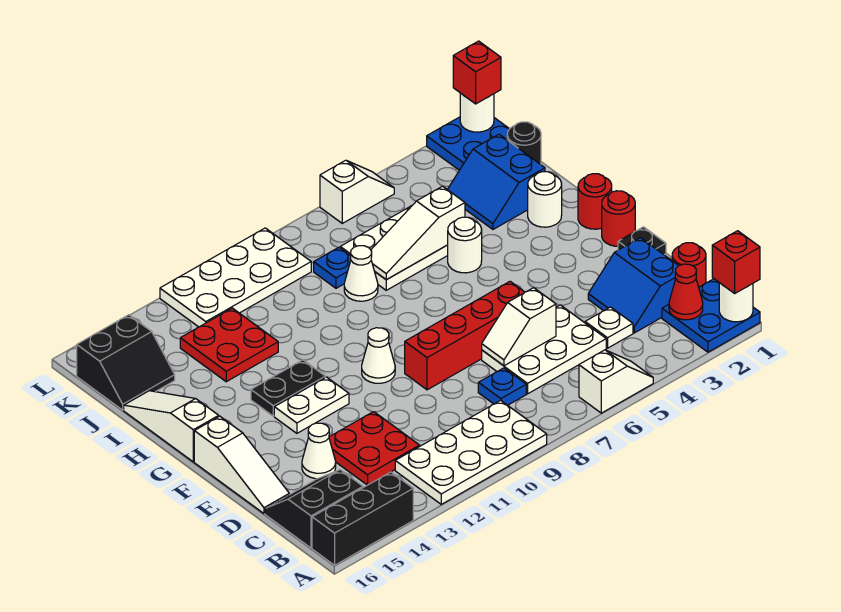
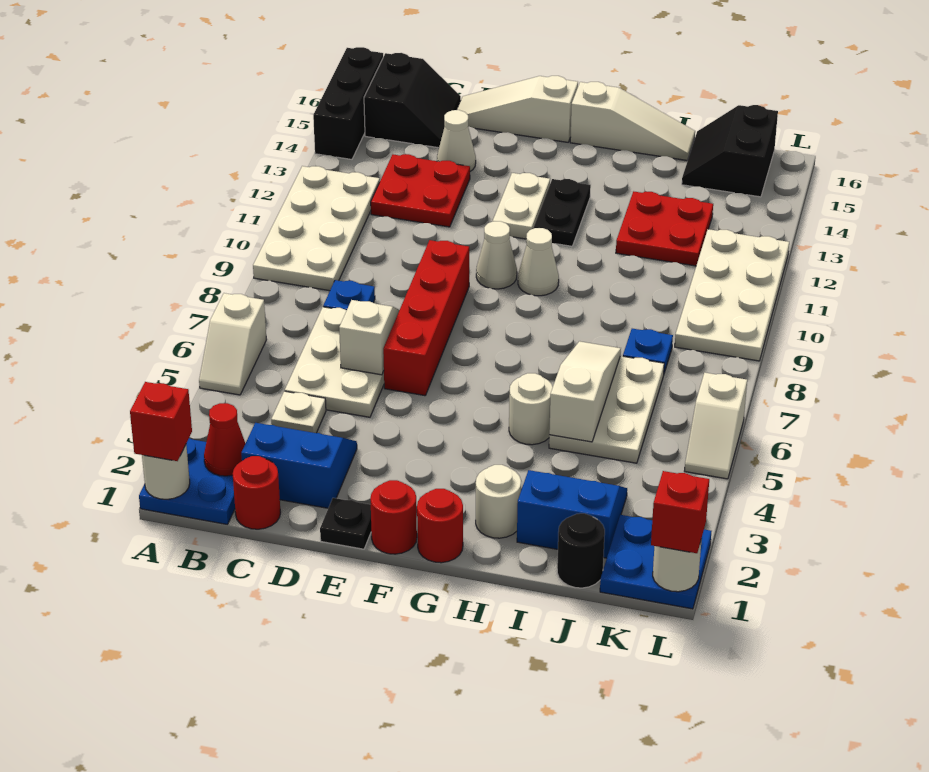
white 1x1 cone [344,246,378,301] -> white 1x1 cone moved to [518,228,559,296]

